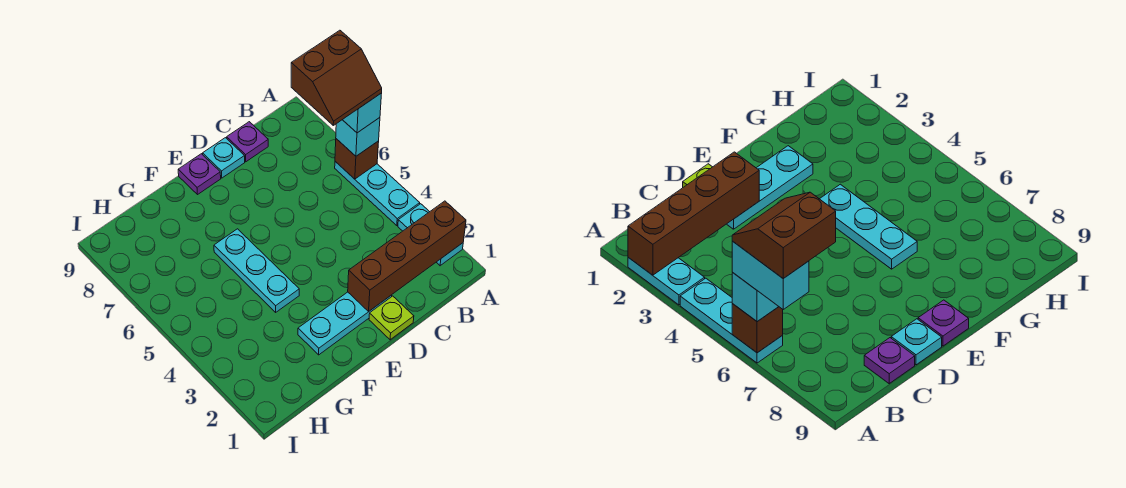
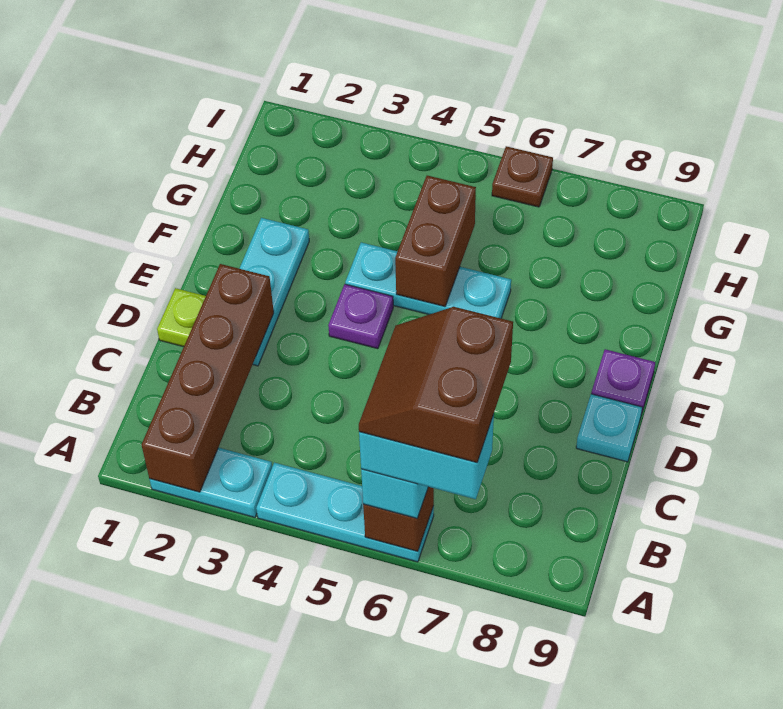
purple 1x1 plate [227,122,268,162] -> purple 1x1 plate moved to [328,284,393,349]
none -> brown 1x2 brick [395,176,476,306]
none -> brown 1x1 plate [492,146,553,207]

